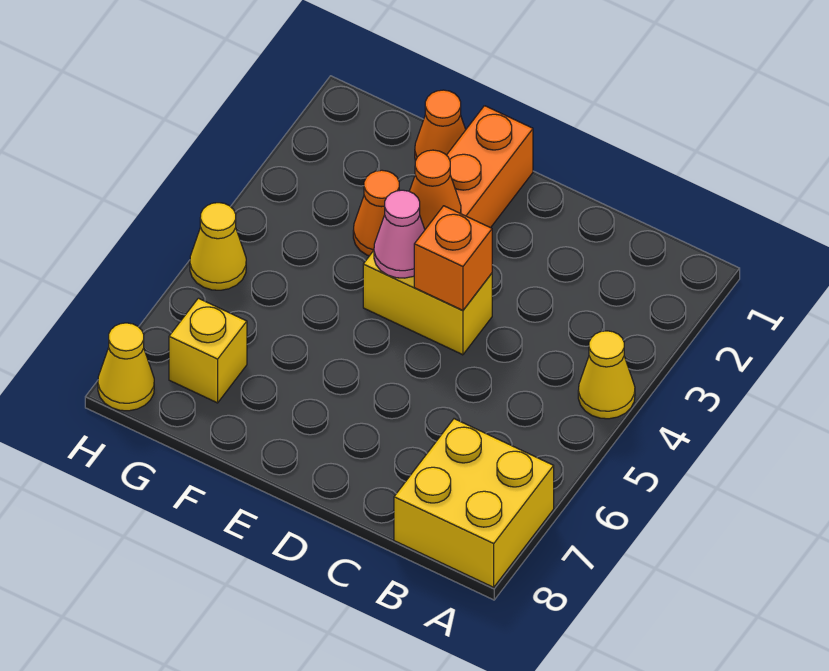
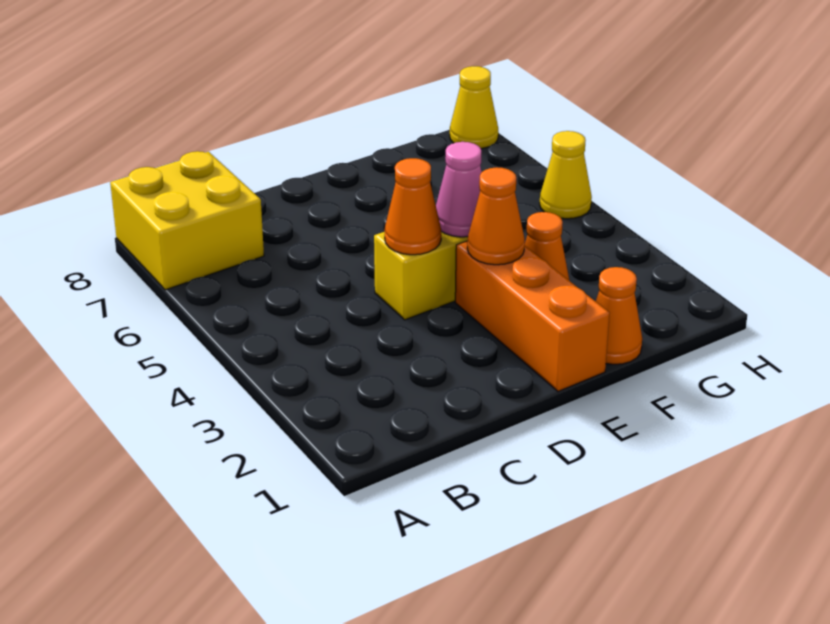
yellow 1x1 cone [578,331,635,419] -> none
orange 1x1 brick [414,206,492,311] -> orange 1x1 cone [385,158,441,255]
yellow 1x1 brick [169,298,247,403] -> none

